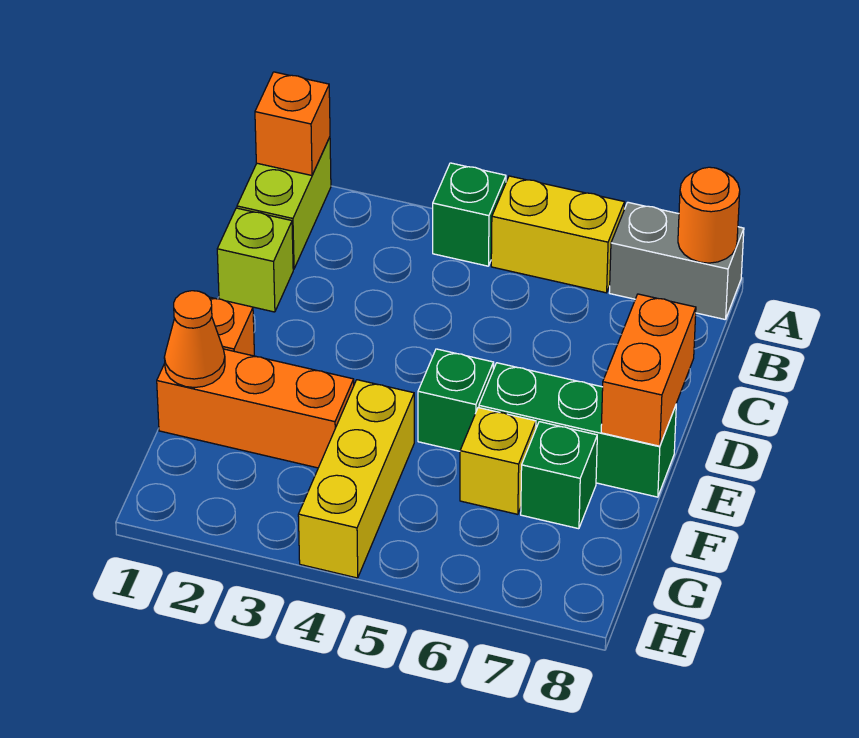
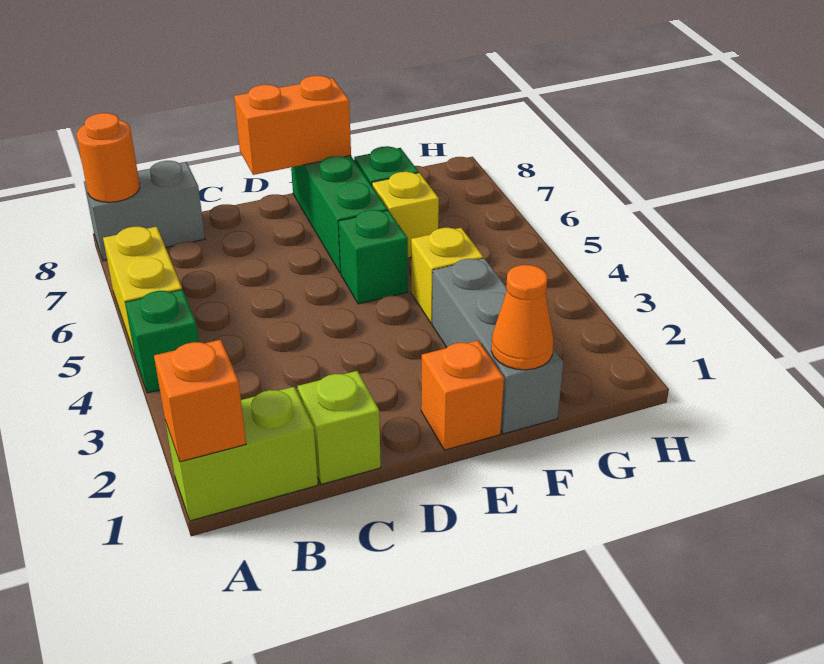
grey 1x2 brick [609,202,744,319] -> grey 1x2 brick turned to [84,161,205,261]
orange 1x3 brick [157,349,354,468] -> grey 1x3 brick [432,258,563,434]
yellow 1x3 brick [298,380,414,578] -> yellow 1x1 brick [411,228,483,324]

